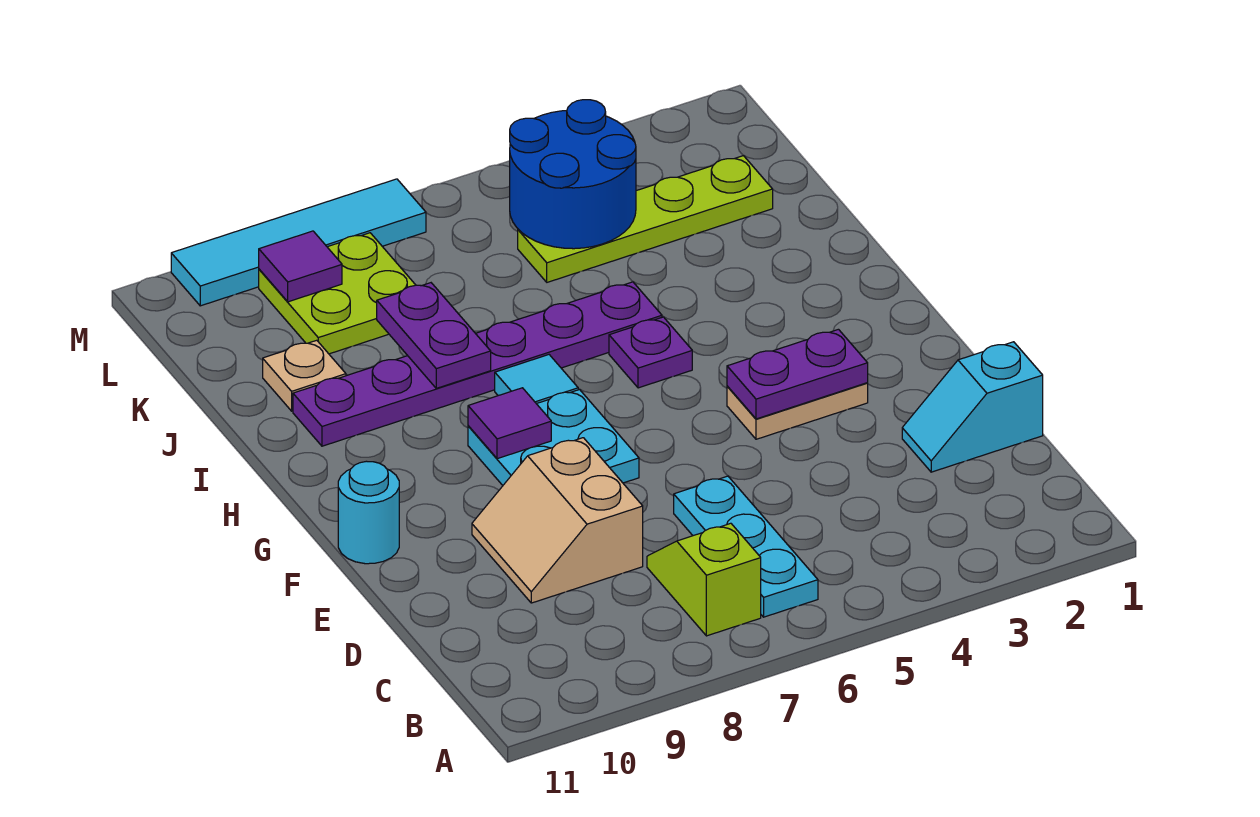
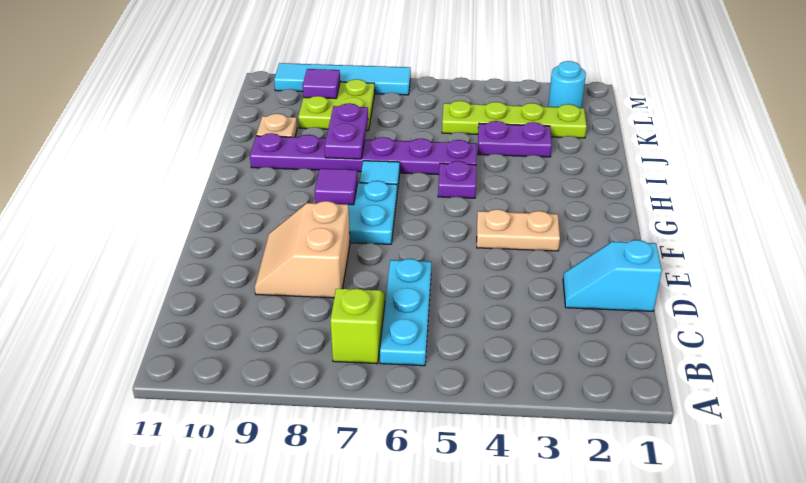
purple 1x2 plate [727,329,868,419] -> purple 1x2 plate moved to [478,121,552,157]
cyan 1x1 round brick [338,461,399,564] -> cyan 1x1 round brick moved to [548,61,586,108]
blue 2x2 round brick [510,100,636,249] -> none

